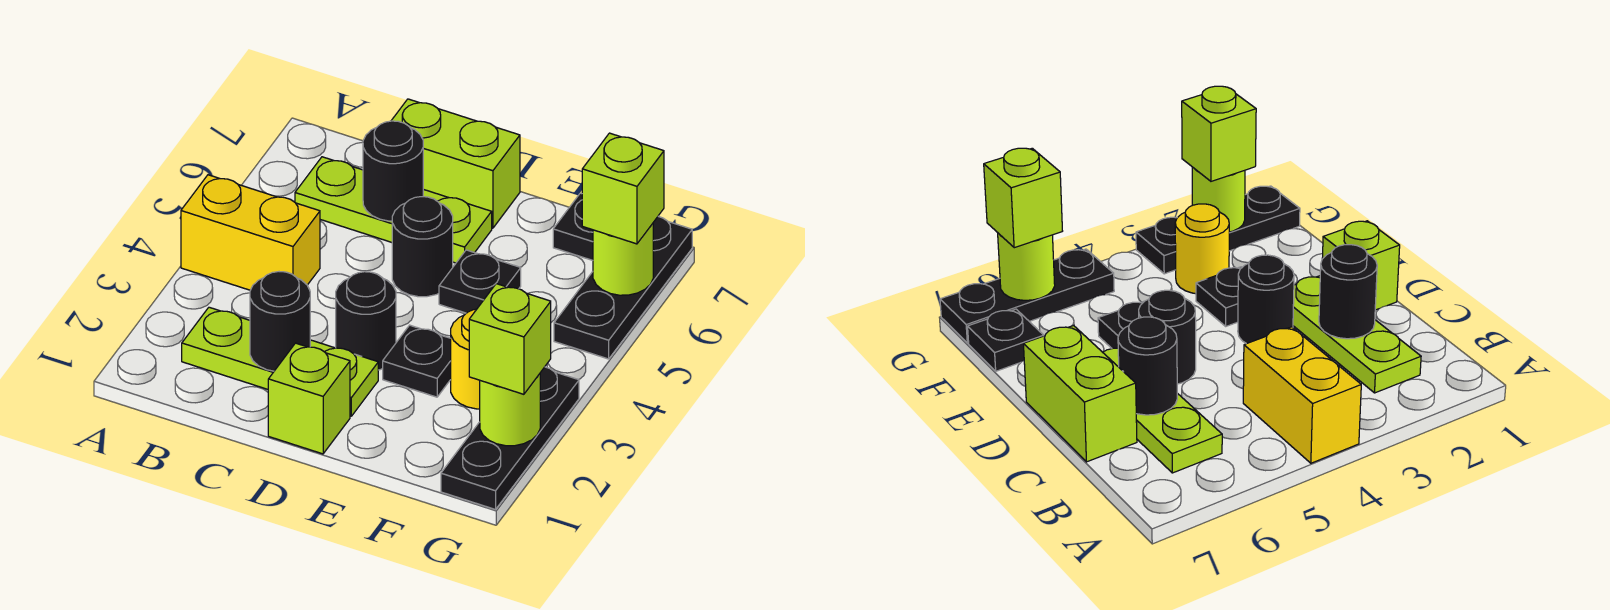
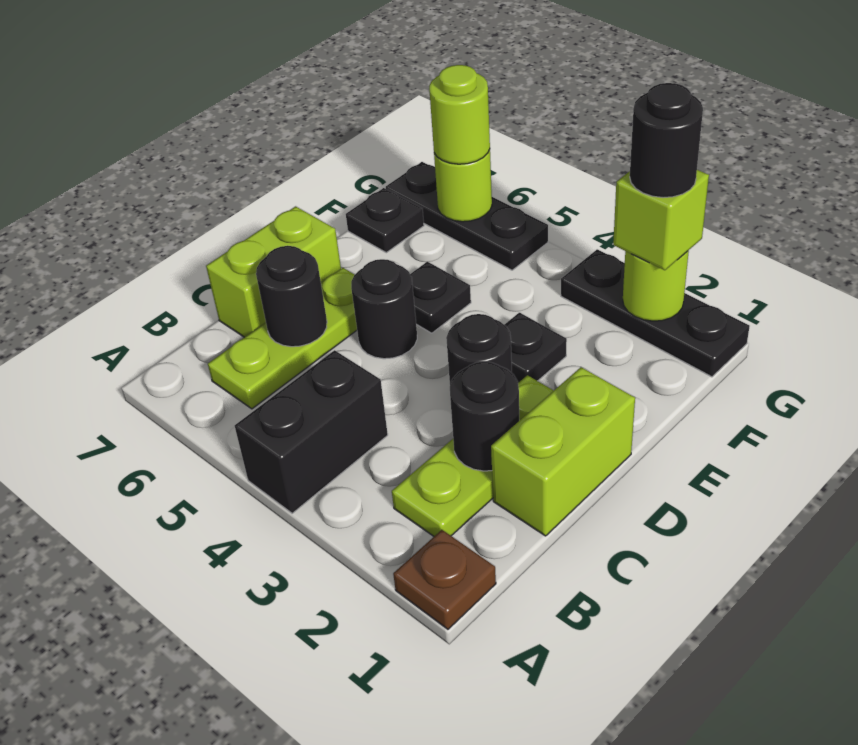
none -> brown 1x1 plate [393,530,496,629]
yellow 1x2 brick [181,175,320,290] -> black 1x2 brick [235,350,388,513]
lime 1x1 brick [268,343,350,454] -> lime 1x2 brick [491,367,635,536]
yellow 1x1 round brick [451,309,480,409] -> none
none -> black 1x1 round brick [630,83,703,198]
lime 1x1 brick [582,133,664,244] -> lime 1x1 round brick [429,65,490,164]

